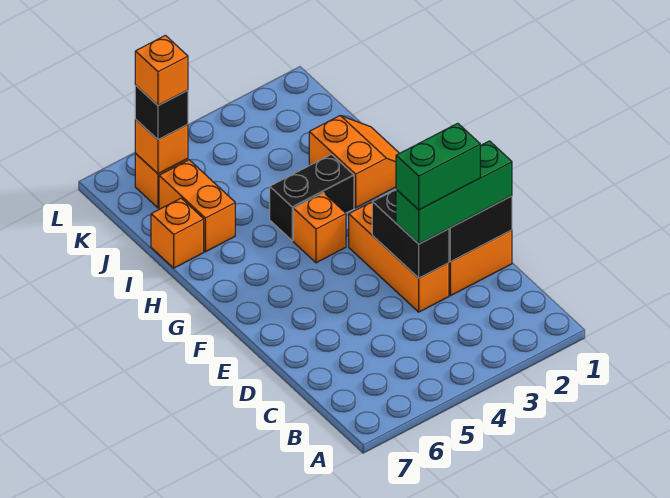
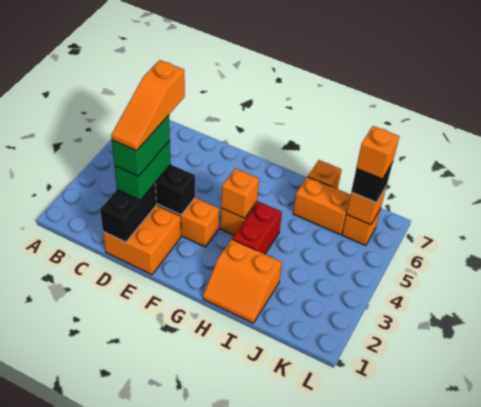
green 1x3 brick [396,141,512,244] -> green 1x2 brick [114,141,171,200]
none -> orange 1x3 slope [111,60,185,151]
none -> orange 1x1 brick [221,168,259,218]
black 1x2 brick [270,154,354,241] -> red 1x2 brick [232,202,282,254]

